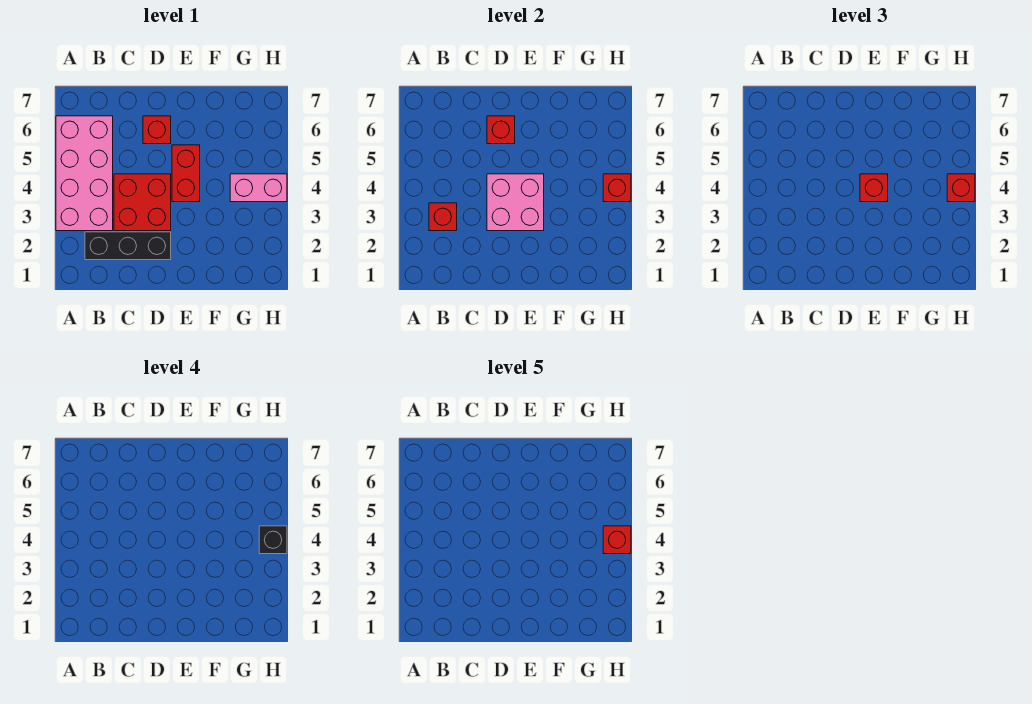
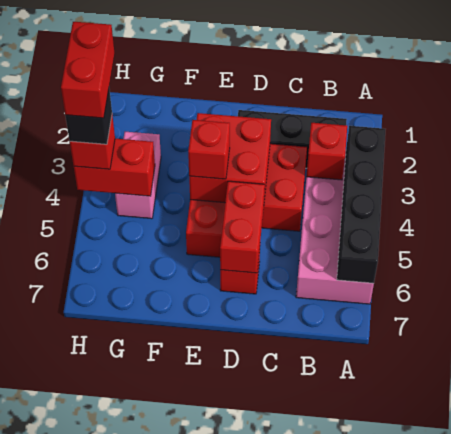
none -> black 1x4 brick [337,126,386,283]
pink 2x2 brick [487,174,544,231] -> red 2x2 brick [189,113,271,203]
red 1x1 brick [487,116,515,144] -> red 1x2 brick [220,181,265,273]
pink 1x2 brick [230,174,287,202] -> pink 1x2 brick turned to [115,132,161,219]
red 1x1 brick [603,174,631,202] -> red 1x2 brick [74,139,155,196]
red 1x1 brick [603,526,631,554] -> red 1x2 brick [61,22,114,118]

